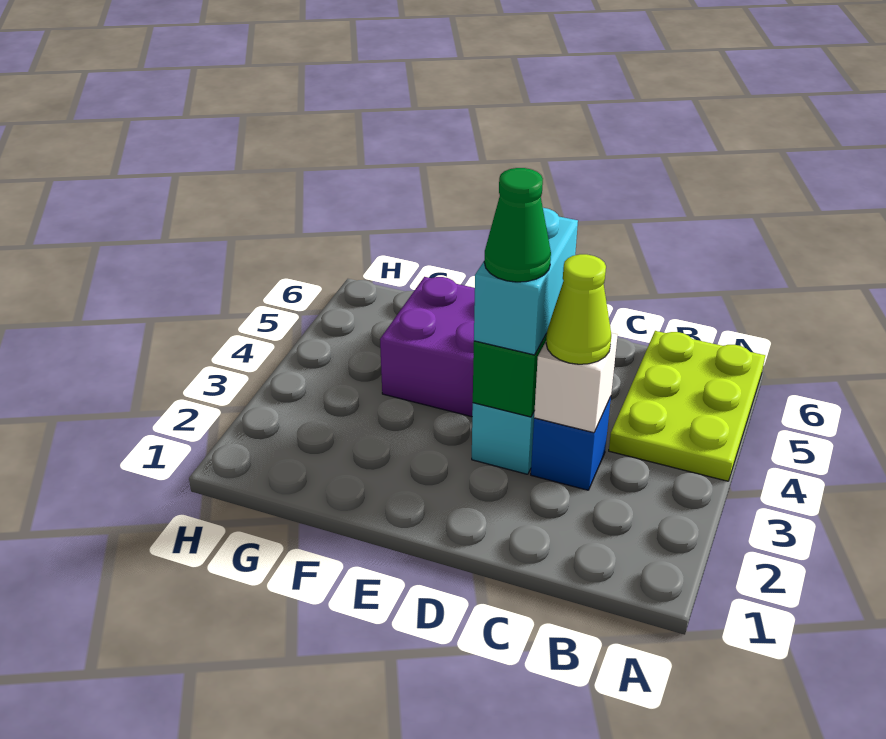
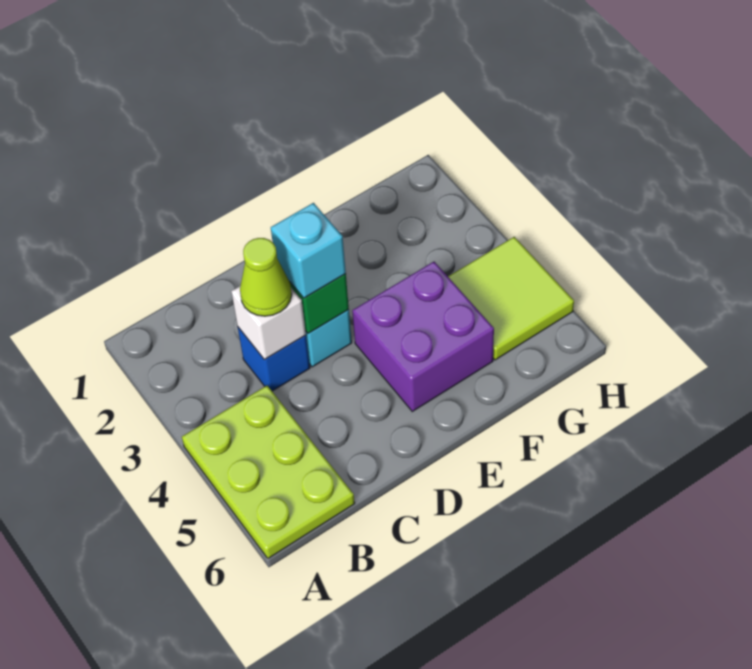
cyan 1x2 brick [474,208,578,355] -> cyan 1x1 brick [271,203,346,298]
green 1x1 cone [484,168,551,282] -> none
none -> lime 2x2 tile [448,237,574,360]

